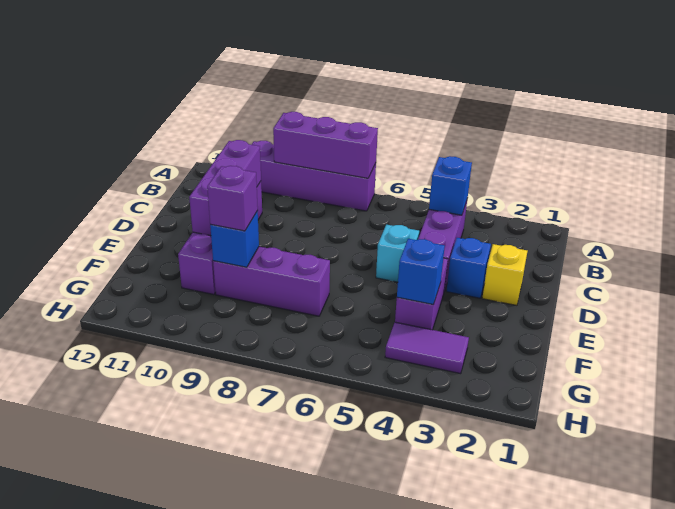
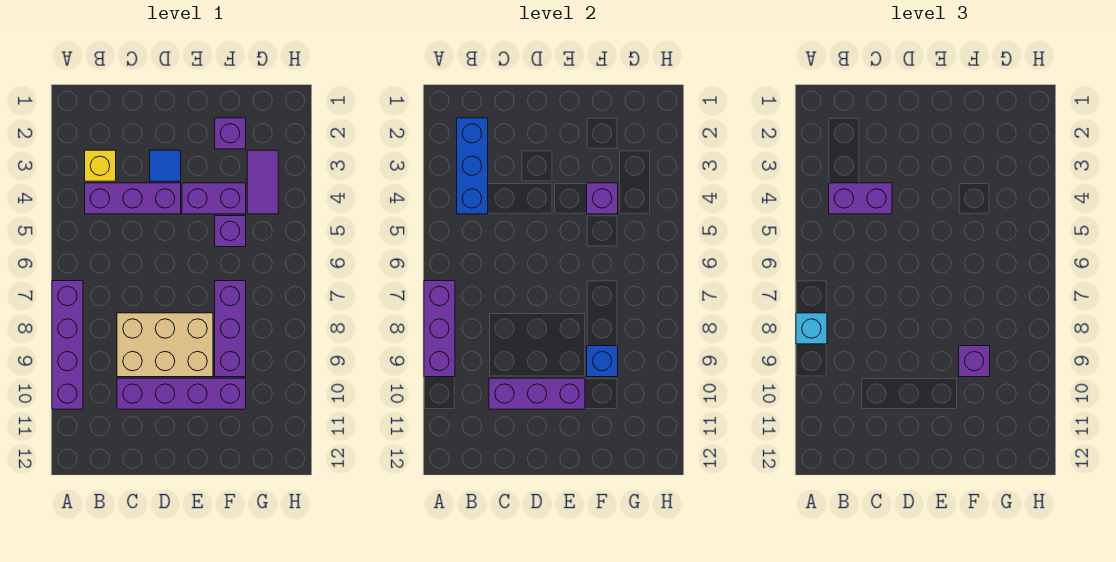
blue 1x1 brick [429,156,472,215] -> blue 1x3 brick [457,118,488,214]
none -> purple 1x2 brick [829,183,892,214]
none -> tan 2x3 brick [117,313,213,377]
yellow 1x1 brick [482,244,527,305] -> yellow 1x1 brick moved to [85,150,116,181]
blue 1x1 brick [446,238,491,298] -> blue 1x1 tile [150,150,181,181]
cyan 1x1 brick [376,225,419,282] -> cyan 1x1 brick moved to [796,313,827,344]
none -> purple 1x1 brick [215,118,246,149]
blue 1x1 brick [397,239,445,304] -> purple 1x1 brick [587,183,618,214]
none -> purple 1x1 brick [215,216,246,247]

